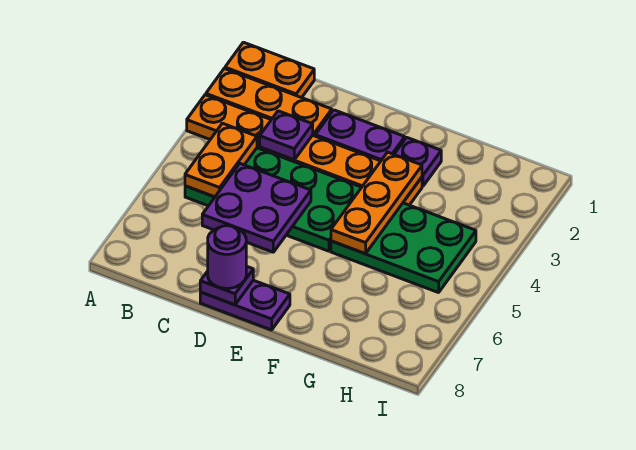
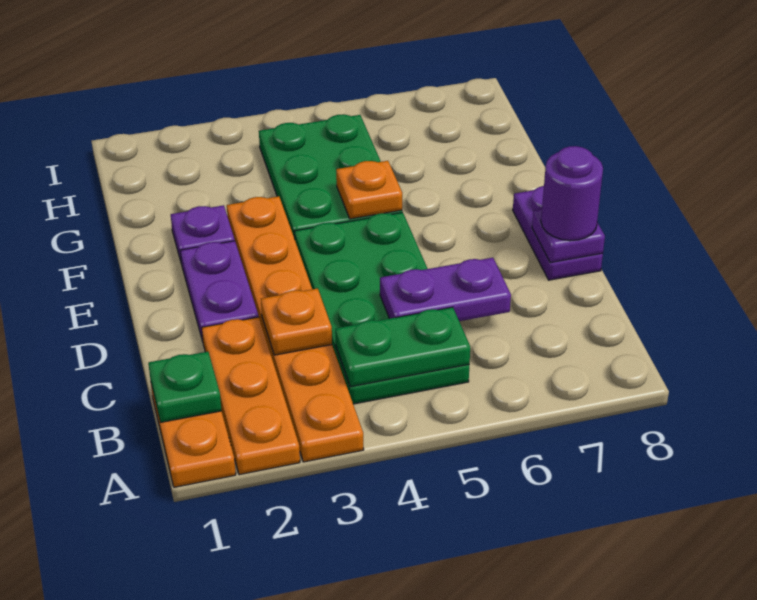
none -> green 1x1 plate [148,352,222,422]
orange 1x2 plate [185,123,257,197] -> green 1x2 plate [335,307,470,387]
purple 1x1 plate [260,111,313,160] -> orange 1x1 plate [261,288,332,355]
purple 2x2 plate [202,164,311,252] -> purple 1x2 plate [380,258,511,321]
orange 1x3 plate [331,152,422,254] -> orange 1x1 plate [336,161,402,219]

